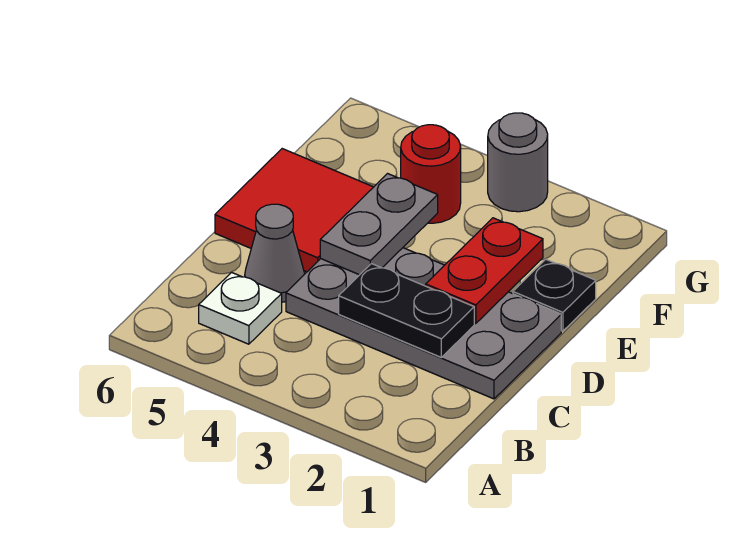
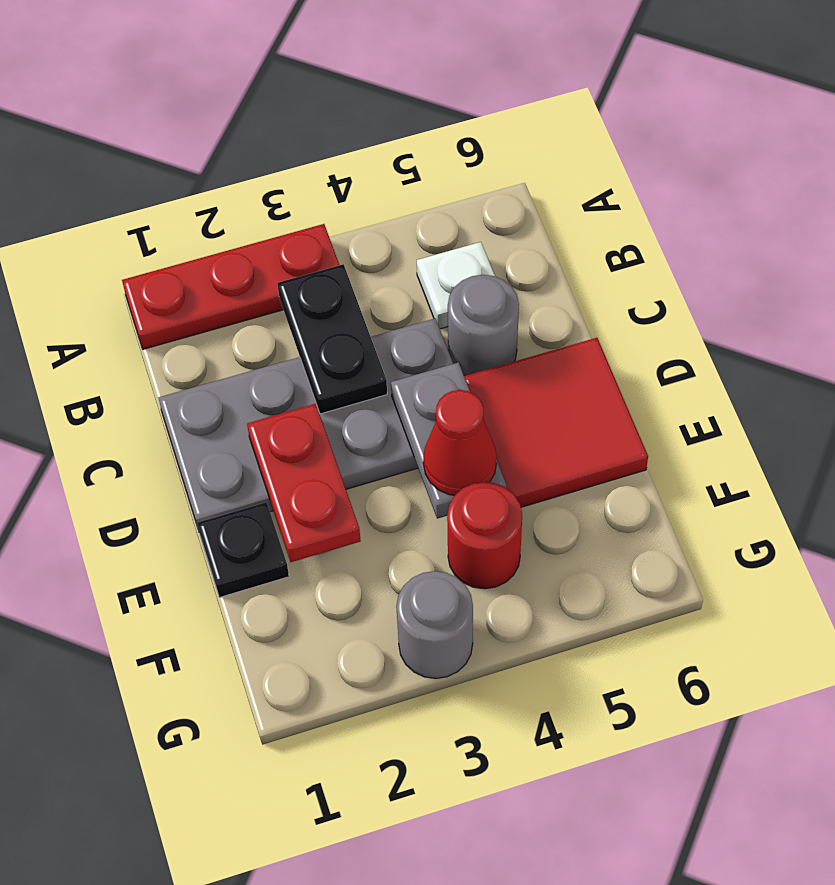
none -> red 1x3 plate [122,224,339,349]
black 1x2 plate [339,264,474,357] -> black 1x2 plate turned to [277,264,387,414]
grey 1x1 cone [245,204,305,302] -> grey 1x1 round brick [448,275,519,376]
none -> red 1x1 cone [423,390,497,495]

